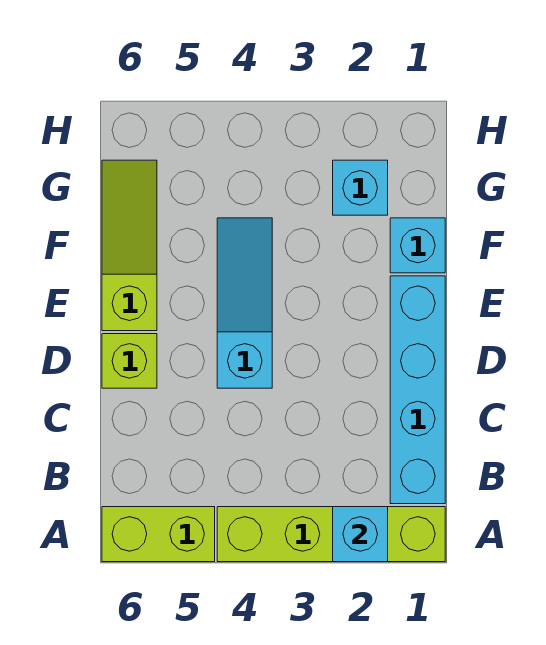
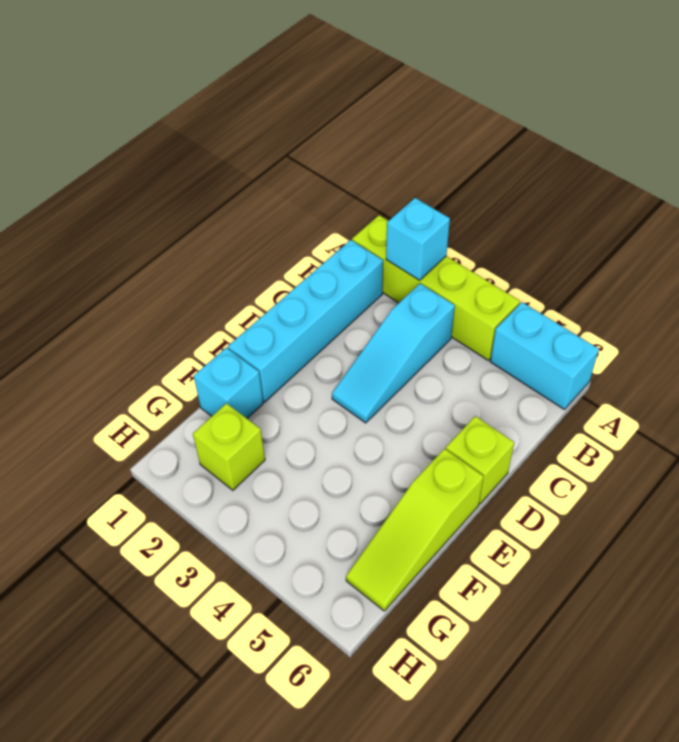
lime 1x2 brick [102,507,215,562] -> cyan 1x2 brick [490,302,599,410]
cyan 1x3 slope [217,218,272,388] -> cyan 1x3 slope moved to [332,284,455,423]
cyan 1x1 brick [333,160,388,215] -> lime 1x1 brick [193,403,265,490]

